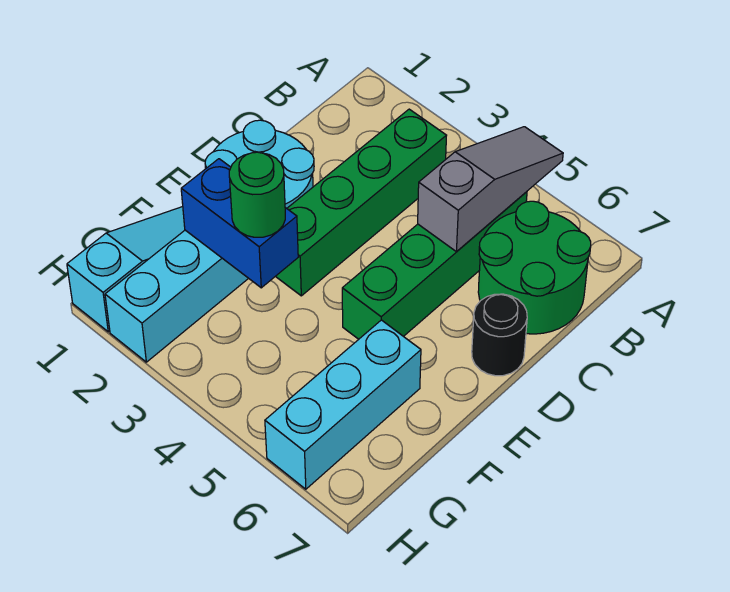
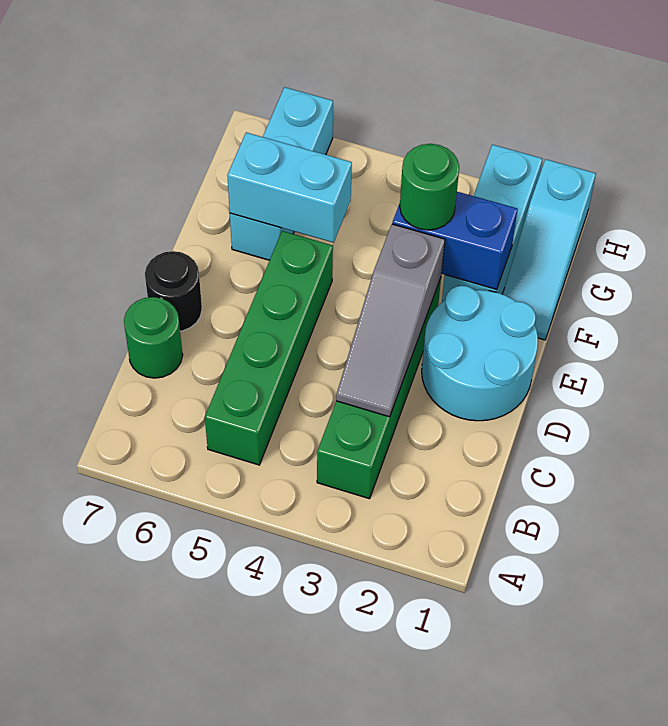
grey 1x3 slope [418,127,563,252] -> grey 1x3 slope moved to [336,224,445,417]
green 2x2 round brick [478,201,591,334] -> green 1x1 round brick [124,297,183,378]
none -> cyan 1x2 brick [227,132,352,243]

